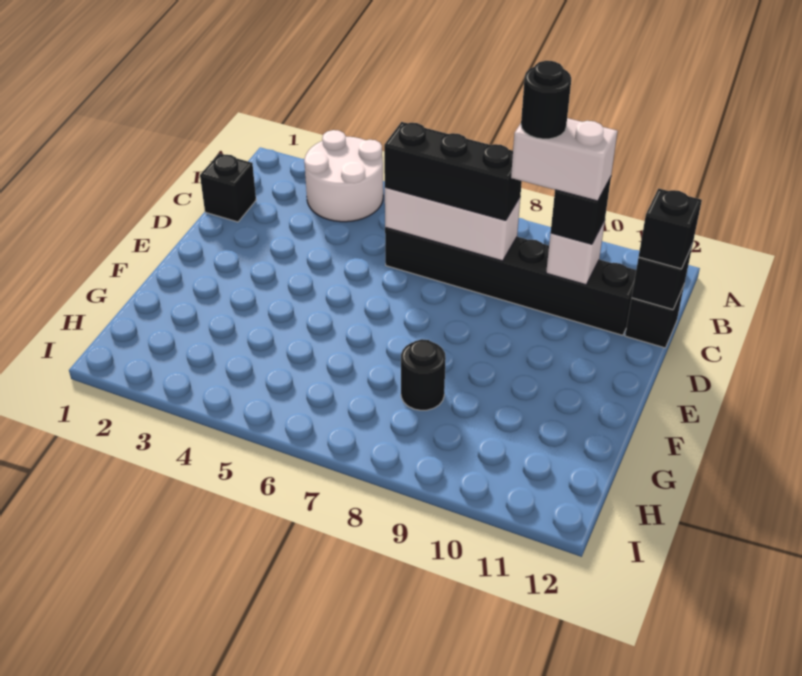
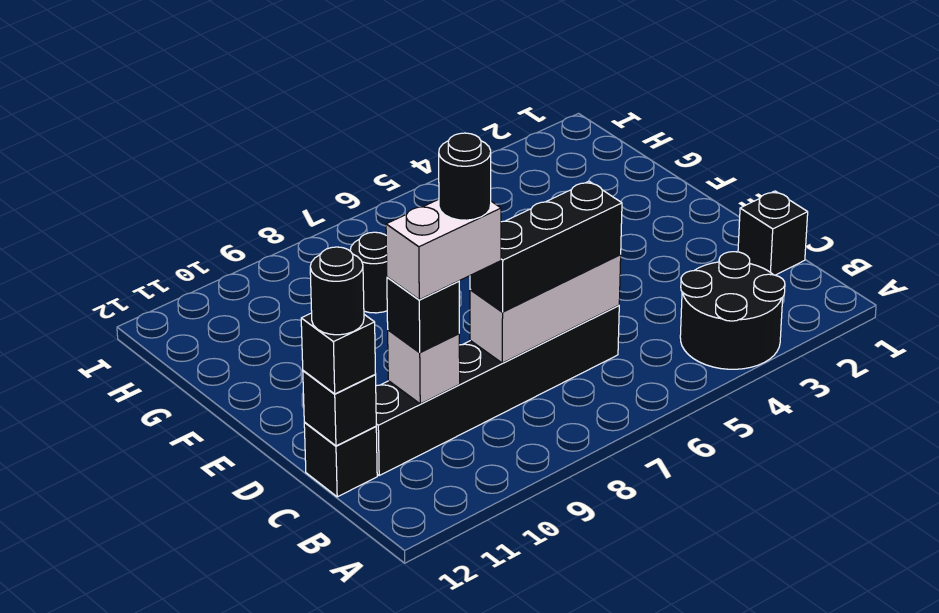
white 2x2 round brick [304,130,383,222] -> black 2x2 round brick [680,252,785,369]
none -> black 1x1 round brick [310,247,364,335]

